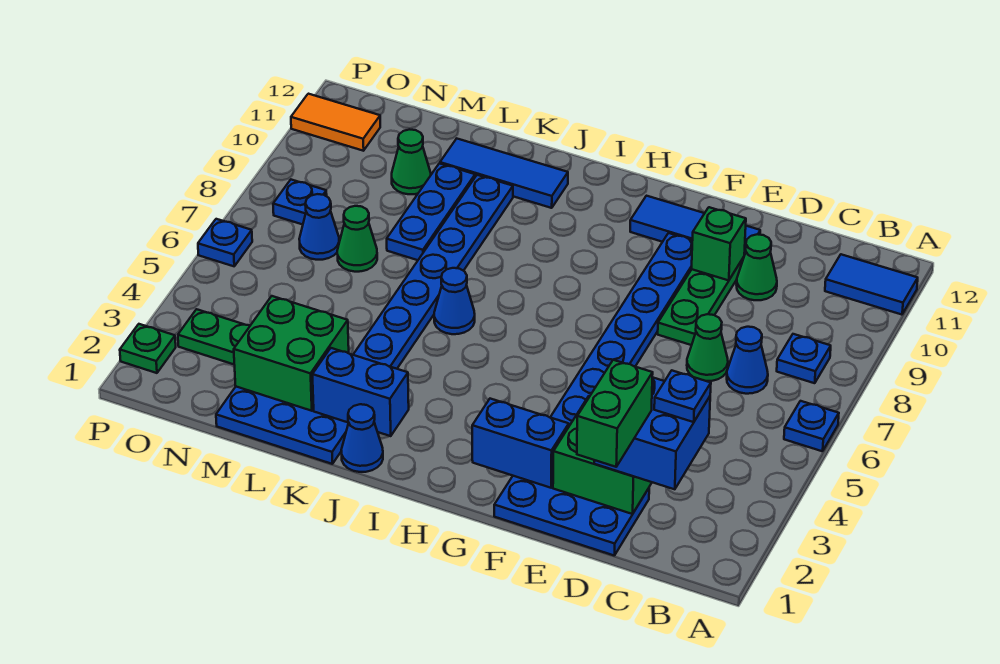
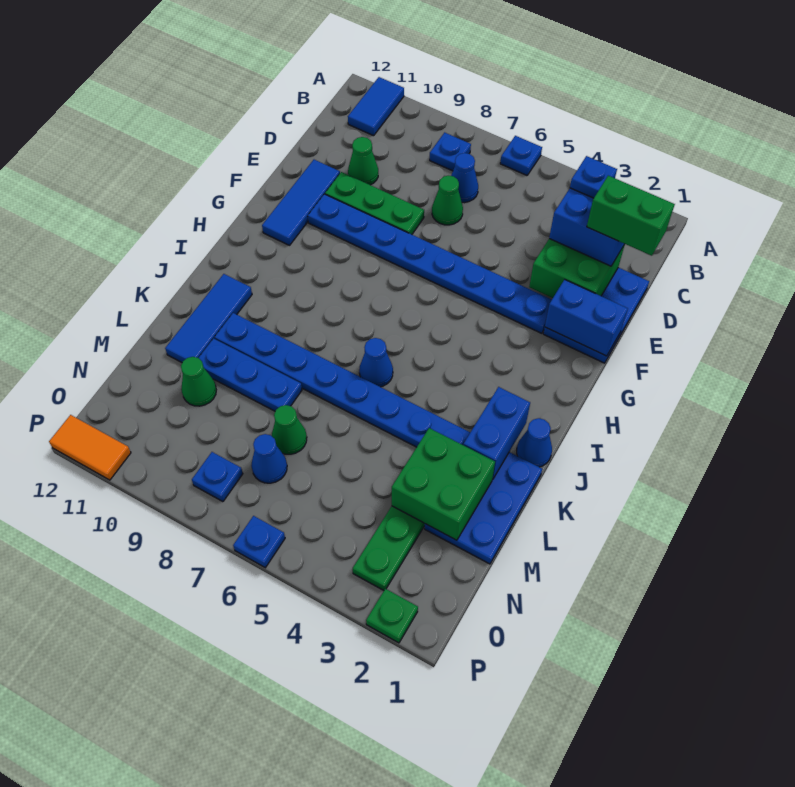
green 1x1 brick [692,207,746,280] -> none
blue 1x2 brick [472,399,569,488] -> blue 1x2 brick turned to [545,279,628,356]
orange 1x2 tile [291,94,380,151] -> orange 1x2 tile turned to [49,415,131,480]

